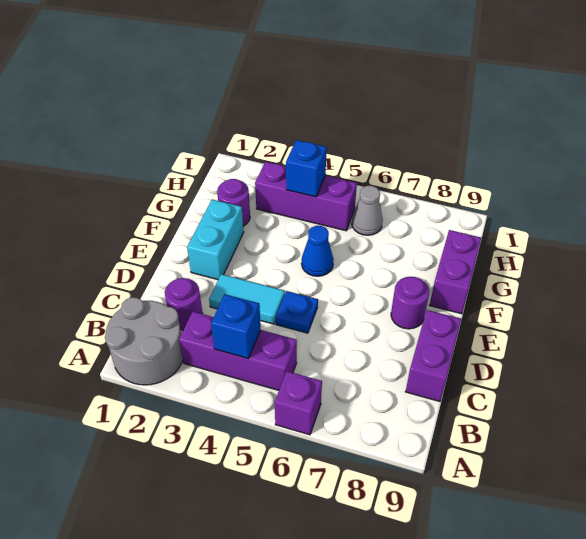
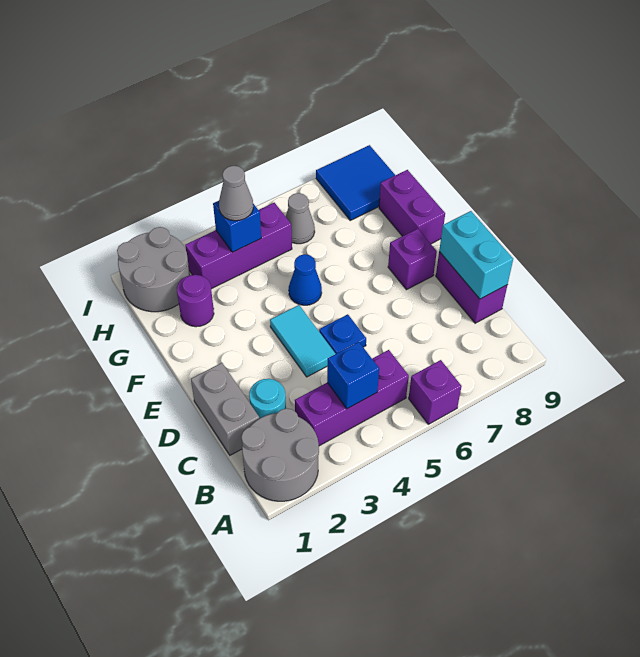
none -> grey 1x2 brick [191,363,259,455]
purple 1x1 round brick [165,278,203,330] -> cyan 1x1 round brick [249,379,286,419]
cyan 1x2 tile [209,274,285,324] -> cyan 1x2 tile turned to [270,305,335,377]
cyan 1x2 brick [187,199,244,280] -> cyan 1x2 brick moved to [439,211,513,299]
purple 1x1 round brick [391,277,429,329] -> purple 1x1 brick [388,229,437,290]
none -> grey 2x2 round brick [117,227,190,312]
none -> grey 1x1 cone [219,166,253,221]
none -> blue 2x2 tile [316,145,395,220]

